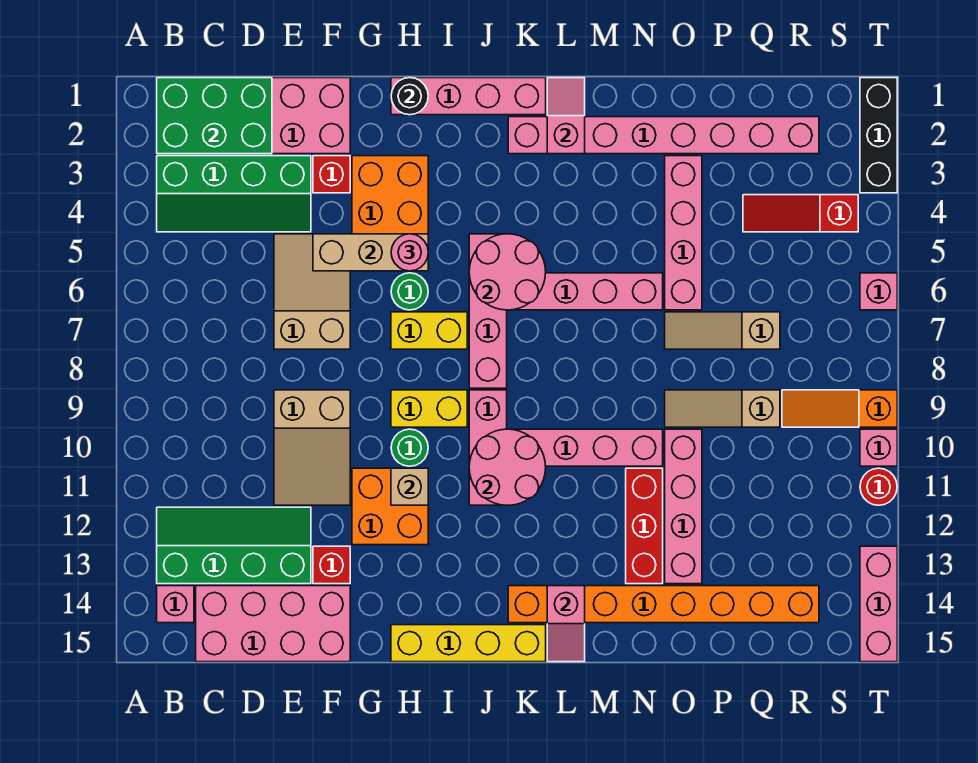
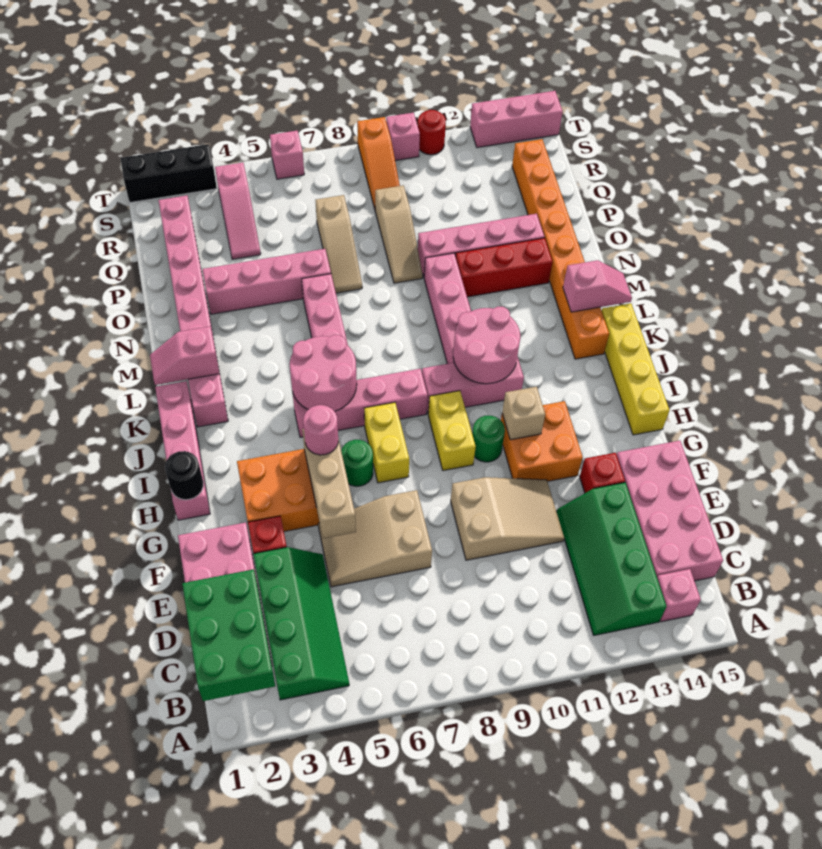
red 1x3 slope [743,195,858,232] -> pink 1x3 slope [215,163,261,259]

